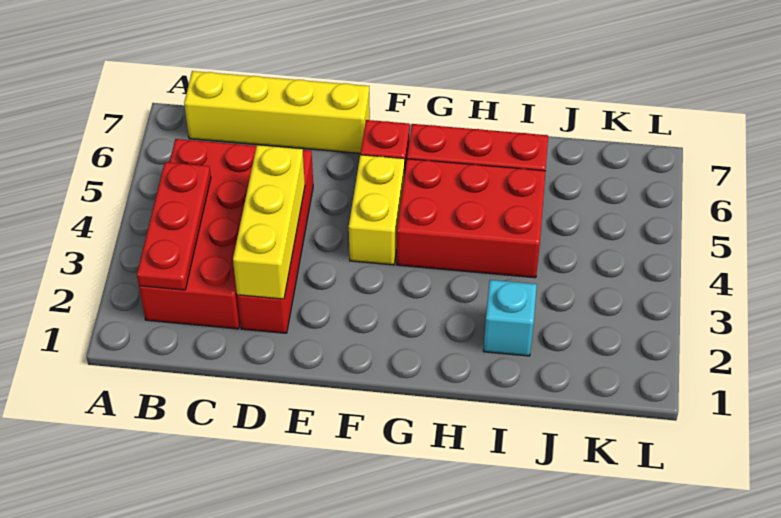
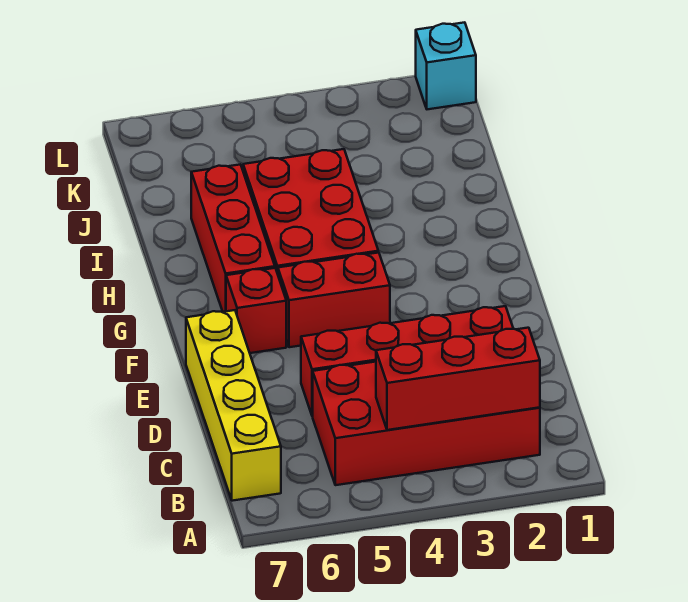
red 1x3 plate [137,162,211,290] -> red 1x3 brick [376,328,540,430]
yellow 1x3 brick [233,145,305,299] -> none
yellow 1x2 brick [349,155,405,265] -> red 1x2 brick [278,252,390,347]
cyan 1x1 brick [483,280,537,356] -> cyan 1x1 brick moved to [416,22,476,109]

